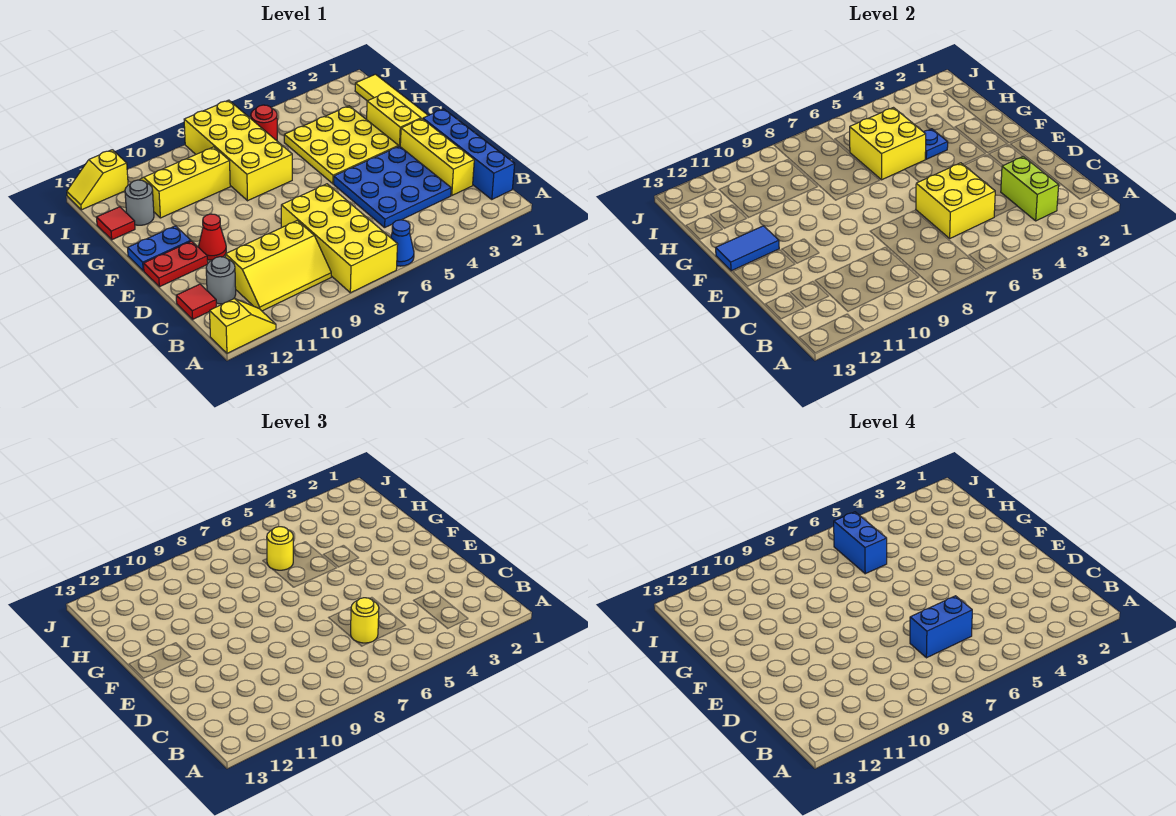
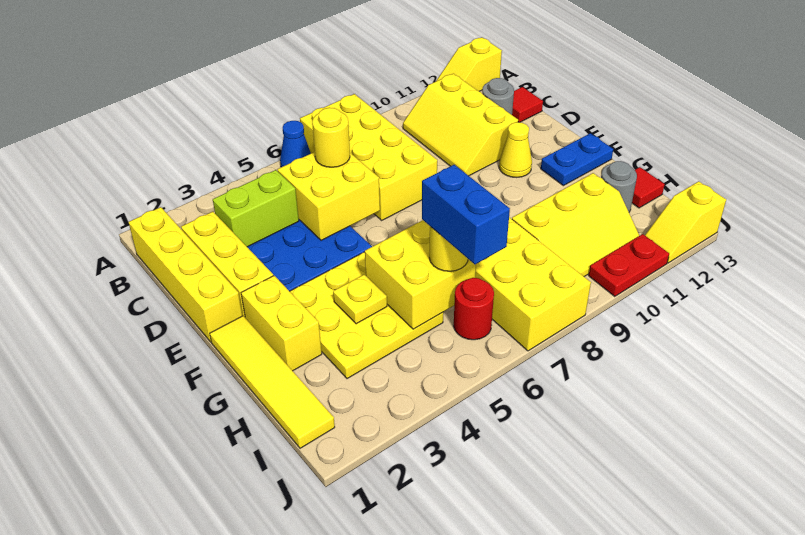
blue 1x4 brick [423,109,515,199] -> yellow 1x4 brick [128,207,242,342]
lime 1x2 brick [1001,157,1059,221] -> lime 1x2 brick turned to [213,170,299,247]
yellow 2x3 slope [225,221,331,311] -> yellow 2x3 slope turned to [403,74,518,176]
blue 1x2 brick [910,596,972,658] -> none
red 1x1 cone [198,214,226,260] -> yellow 1x1 cone [499,122,532,177]
red 1x2 plate [143,241,208,287] -> red 1x2 plate moved to [589,234,669,297]
blue 1x2 tile [716,226,779,271] -> none
blue 1x1 plate [924,129,948,159] -> yellow 1x1 plate [333,275,387,324]
yellow 1x2 slope [67,150,128,210] -> yellow 1x2 slope turned to [645,181,726,263]

